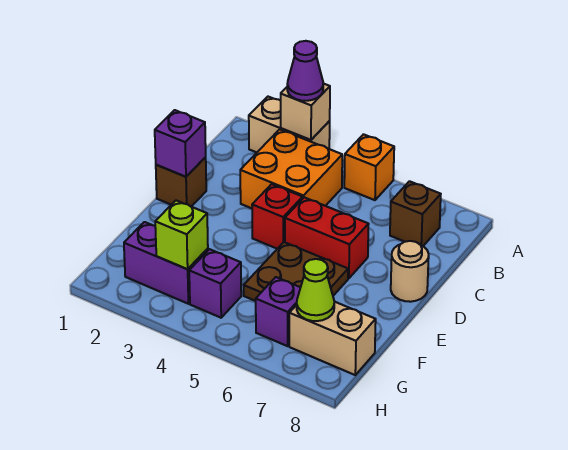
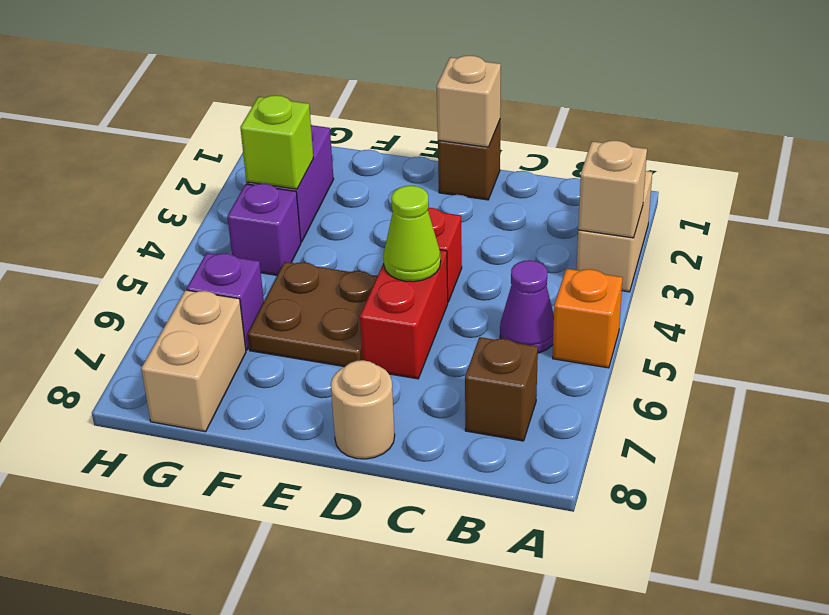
purple 1x1 cone [287,41,323,101] -> purple 1x1 cone moved to [500,260,554,353]
orange 2x2 brick [240,129,342,208] -> none
purple 1x1 brick [155,110,206,177] -> tan 1x1 brick [437,56,501,147]
lime 1x1 cone [297,259,334,321] -> lime 1x1 cone moved to [383,186,441,282]

